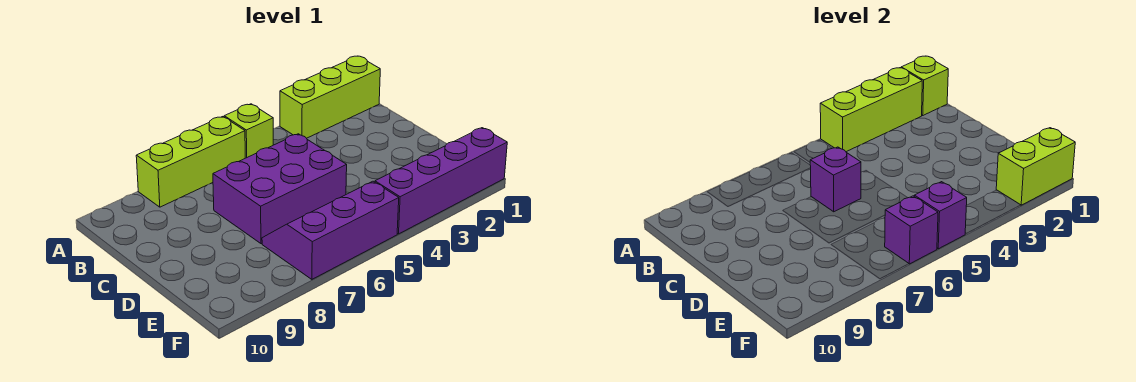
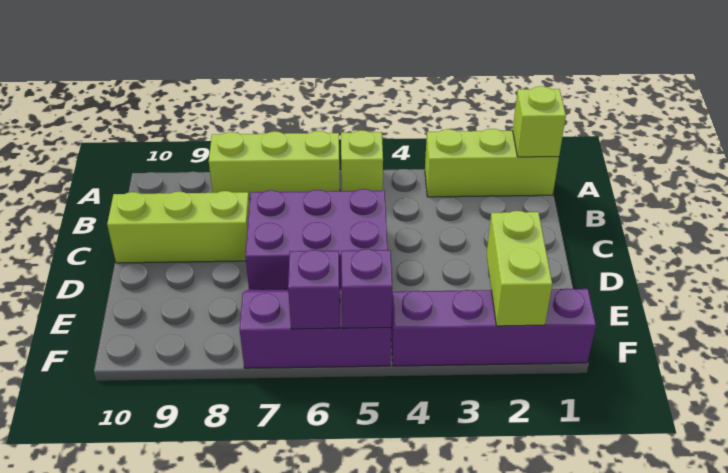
lime 1x3 brick [820,68,922,152] -> lime 1x3 brick moved to [107,191,249,263]
purple 1x1 brick [810,147,861,212] -> none
lime 1x2 brick [996,128,1075,205] -> lime 1x2 brick turned to [487,211,552,326]

